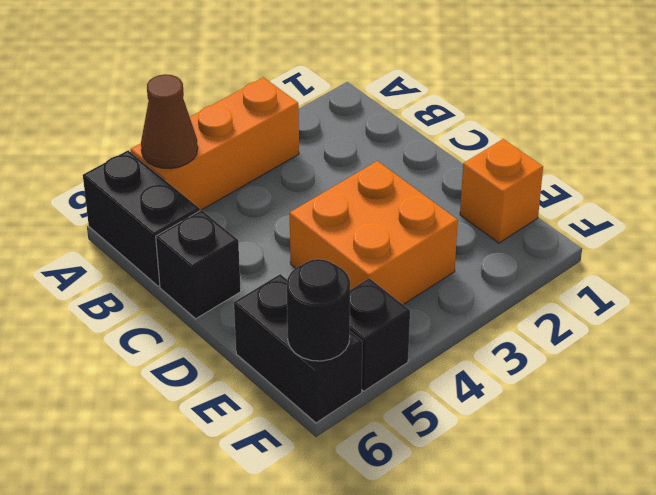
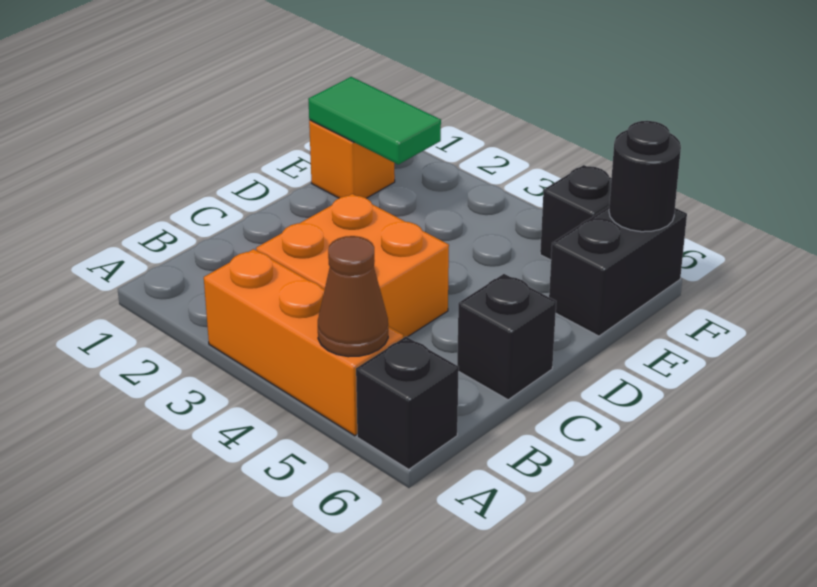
black 1x2 brick [83,150,200,286] -> black 1x1 brick [356,337,459,469]
orange 2x2 brick [290,161,458,304] -> orange 2x2 brick moved to [256,194,449,338]
none -> green 1x2 tile [308,77,441,164]

